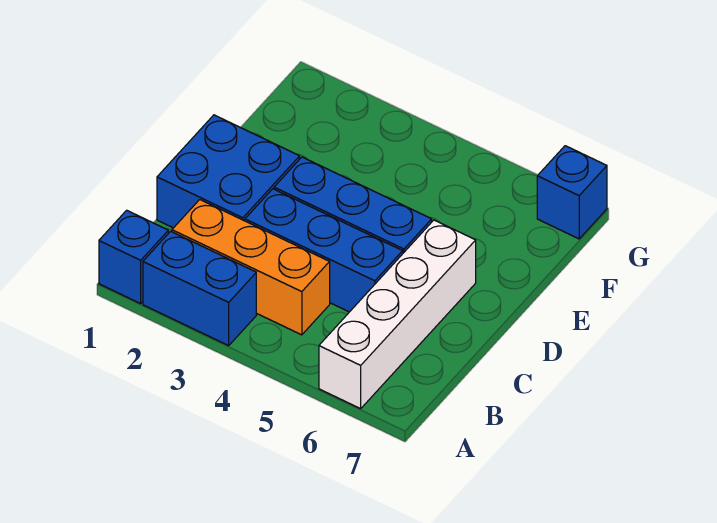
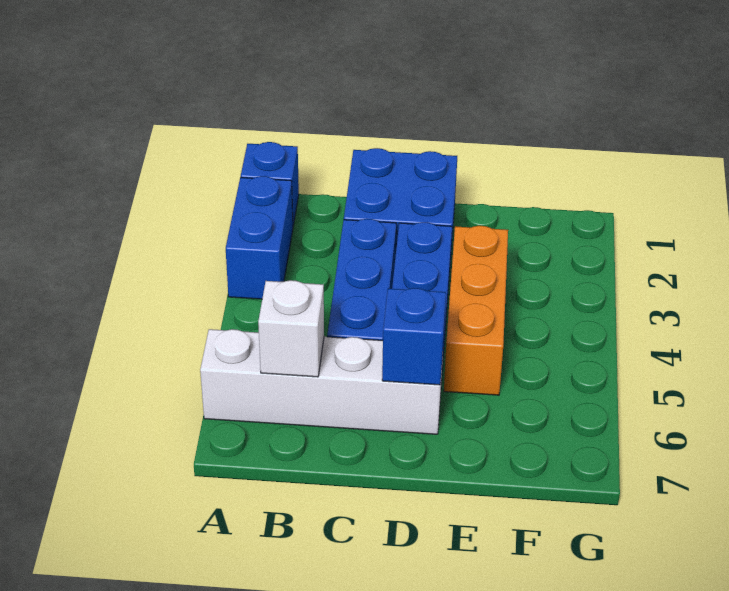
orange 1x3 brick [172,200,330,335] -> orange 1x3 brick moved to [444,226,508,395]
none -> white 1x1 brick [258,280,324,377]
blue 1x1 brick [537,146,607,239] -> blue 1x1 brick moved to [382,288,446,385]

